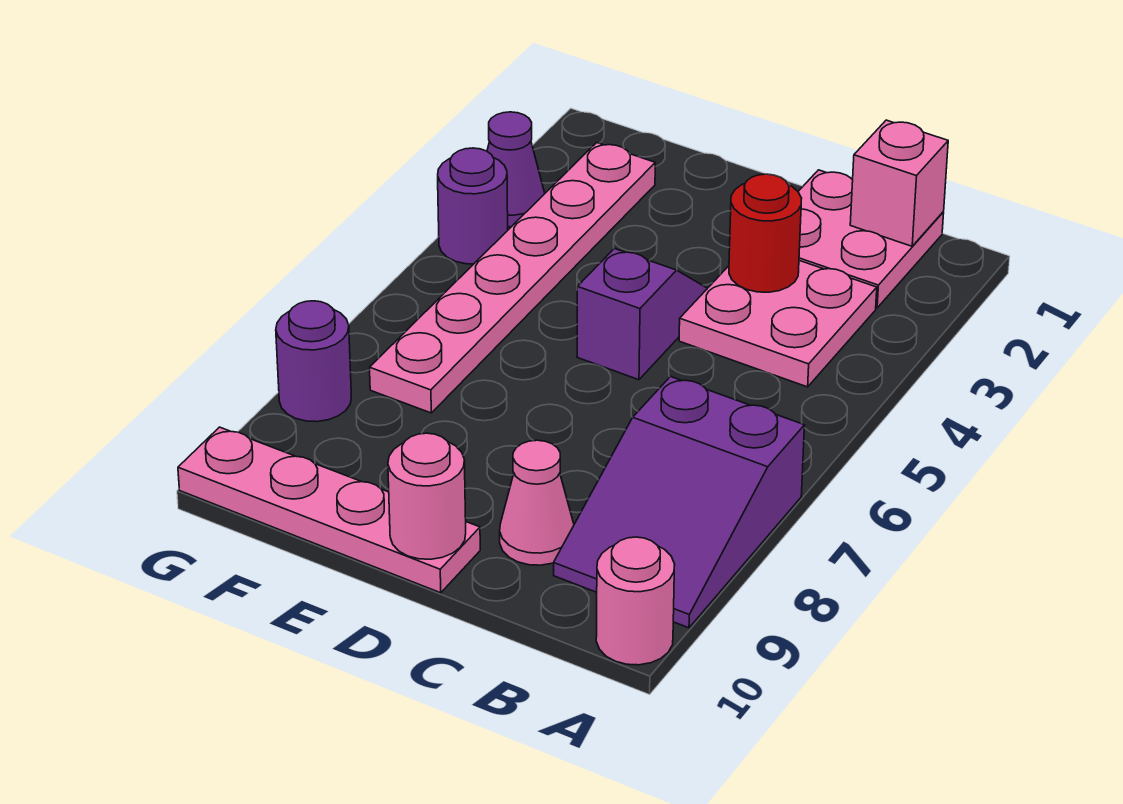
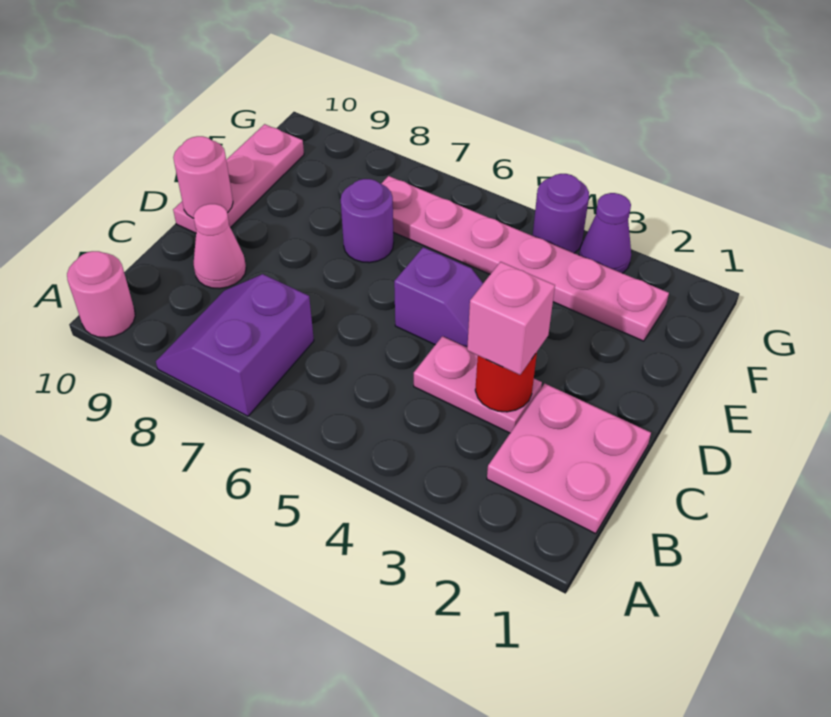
purple 2x3 slope [554,377,805,628] -> purple 2x2 slope [156,274,314,416]
pink 1x1 brick [850,120,948,246] -> pink 1x1 brick moved to [467,262,555,375]
pink 2x2 plate [679,261,877,387] -> pink 1x2 plate [414,336,542,433]
pink 1x4 plate [178,427,480,593] -> pink 1x3 plate [173,124,304,233]
purple 1x1 round brick [276,301,351,422] -> purple 1x1 round brick moved to [341,179,394,263]

